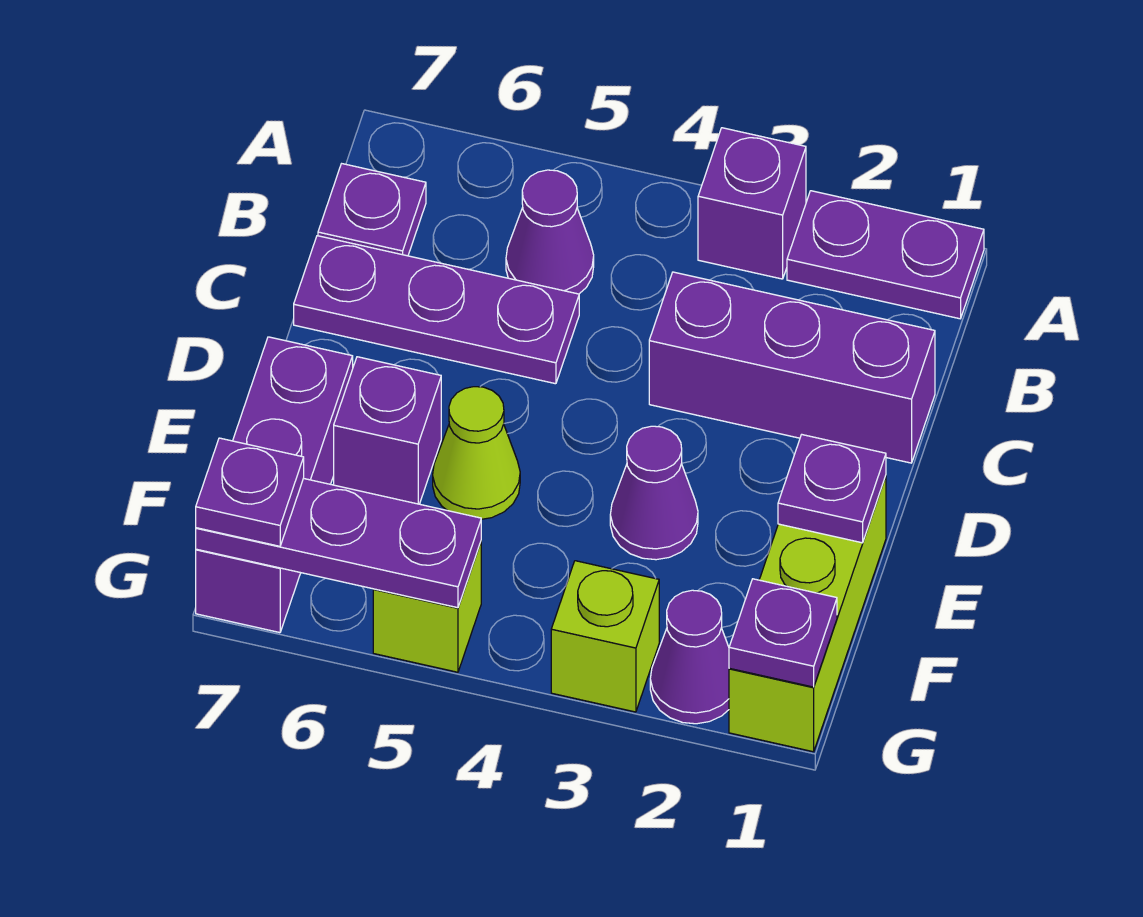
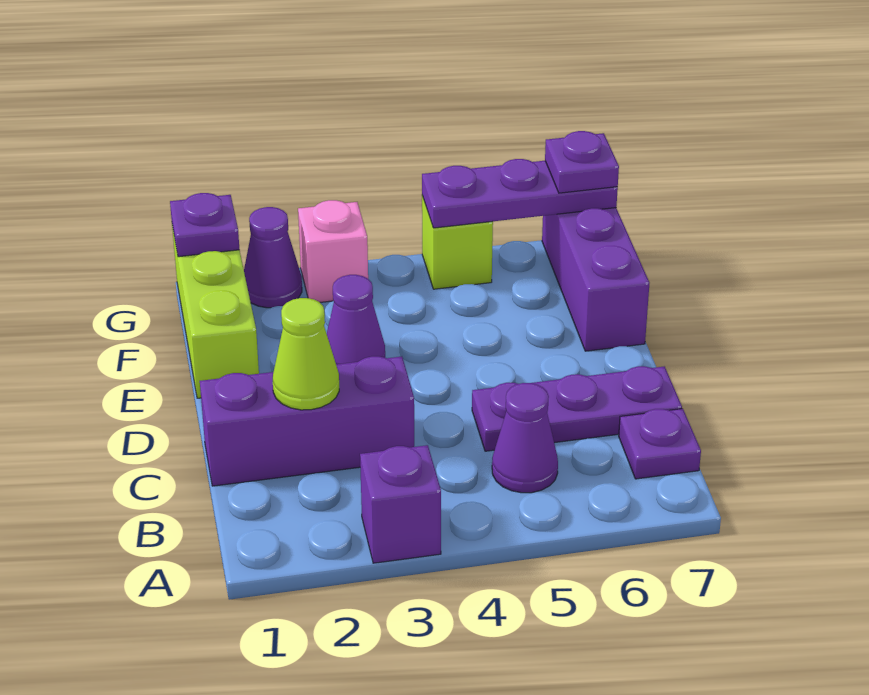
purple 1x2 plate [787,191,984,319] -> none
purple 1x1 plate [778,435,886,543] -> none
lime 1x1 cone [433,387,520,519] -> lime 1x1 cone moved to [273,298,339,410]
purple 1x1 brick [334,357,441,504] -> none
lime 1x1 brick [551,561,659,712] -> pink 1x1 brick [298,200,368,302]

